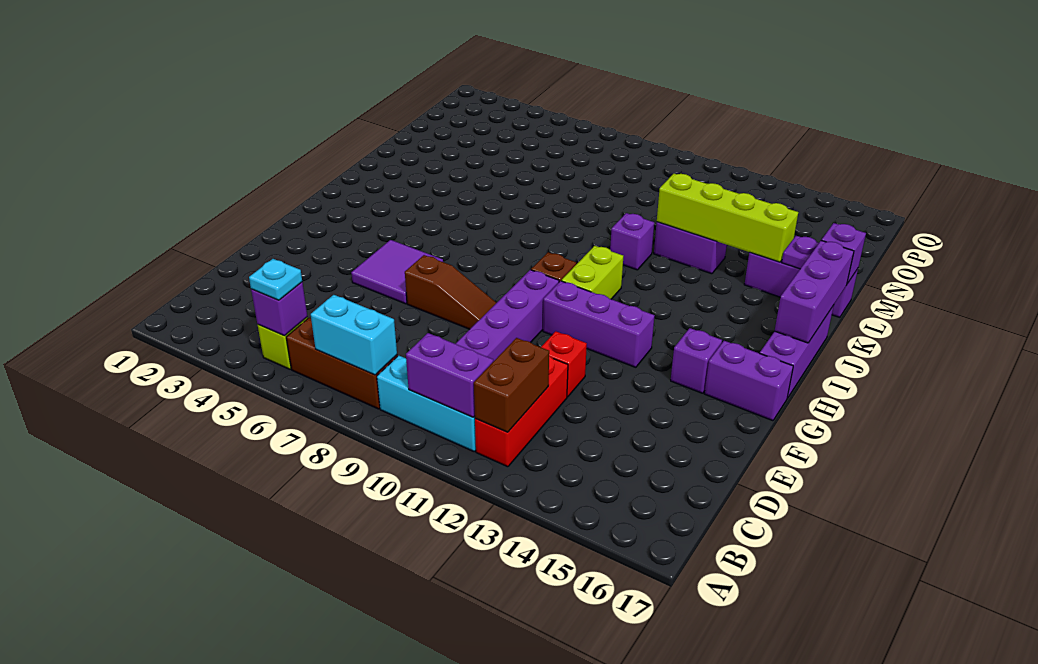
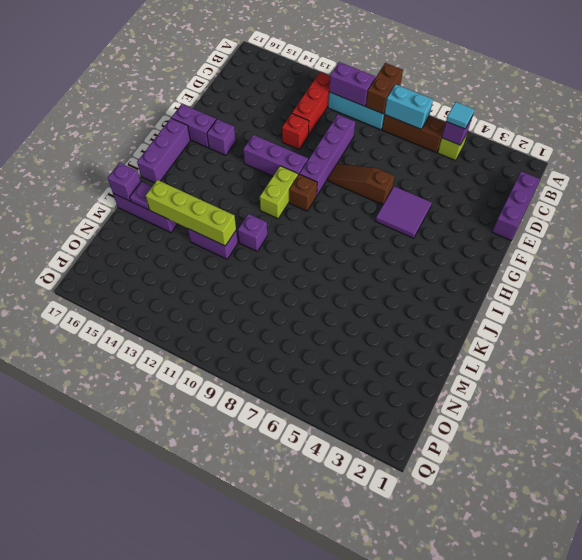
cyan 1x1 plate [249,259,302,300] -> cyan 1x1 tile [446,102,475,129]
brown 1x2 brick [474,338,549,432] -> brown 1x2 brick moved to [366,63,403,114]
purple 1x3 brick [775,241,854,343] -> purple 1x3 brick moved to [492,171,540,240]

